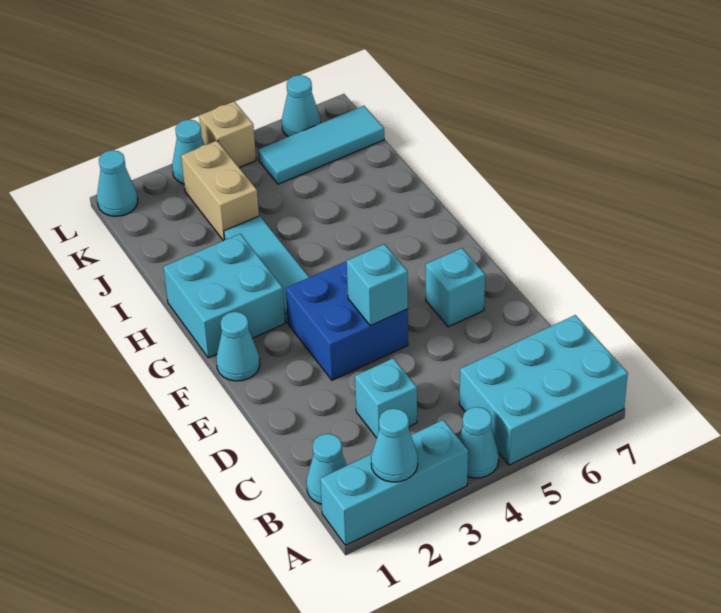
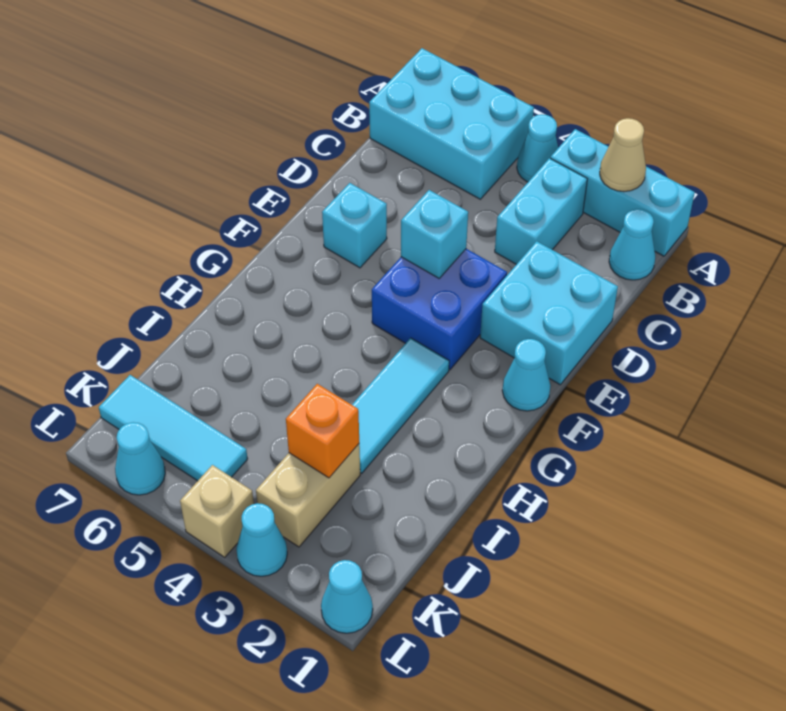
cyan 1x1 cone [371,408,418,482] -> tan 1x1 cone [600,118,646,192]
cyan 1x1 brick [355,358,417,438] -> cyan 1x2 brick [495,158,587,264]
cyan 2x2 brick [163,234,285,358] -> cyan 2x2 brick moved to [480,241,618,385]
none -> orange 1x1 brick [286,384,359,478]

